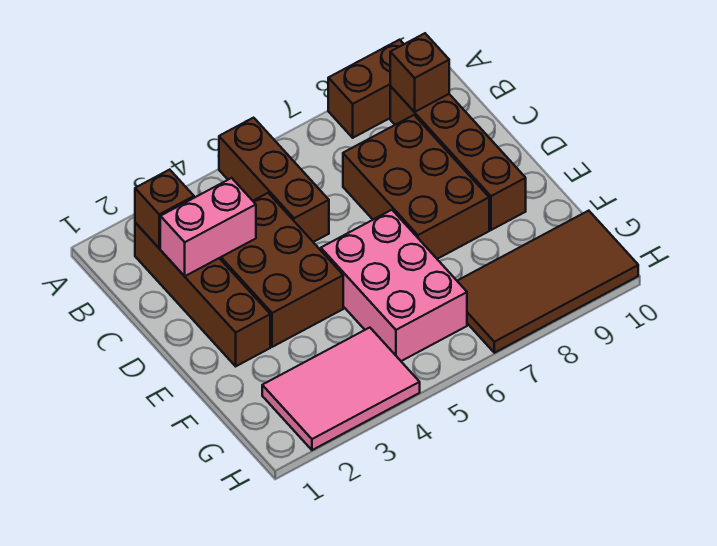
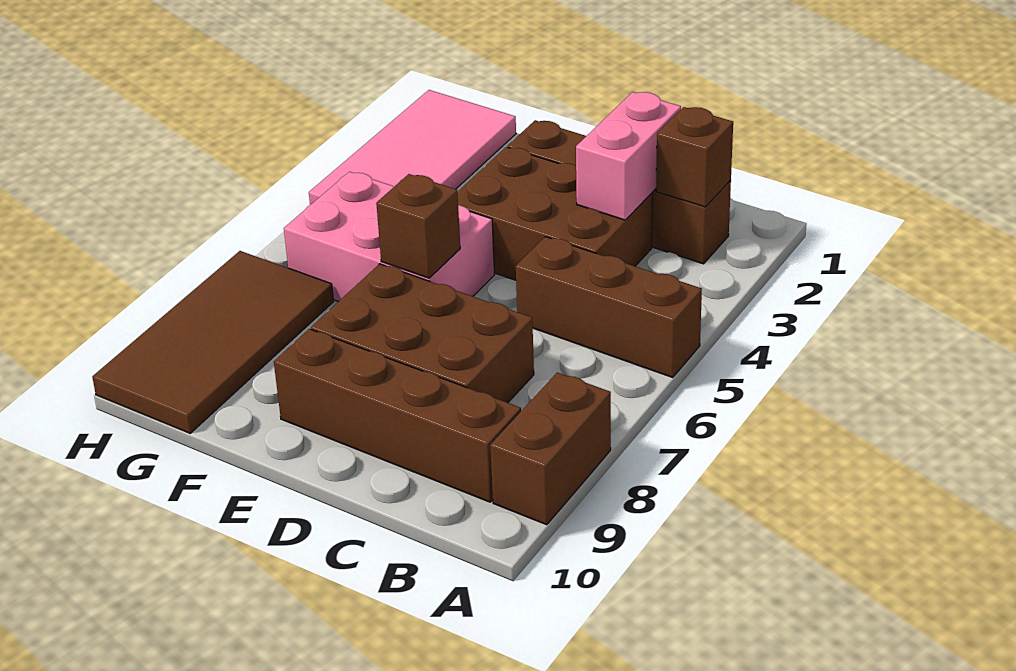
brown 1x1 brick [390,33,449,112] -> brown 1x1 brick moved to [376,174,460,278]
pink 2x3 tile [262,328,420,450] -> pink 2x4 tile [309,90,516,205]

